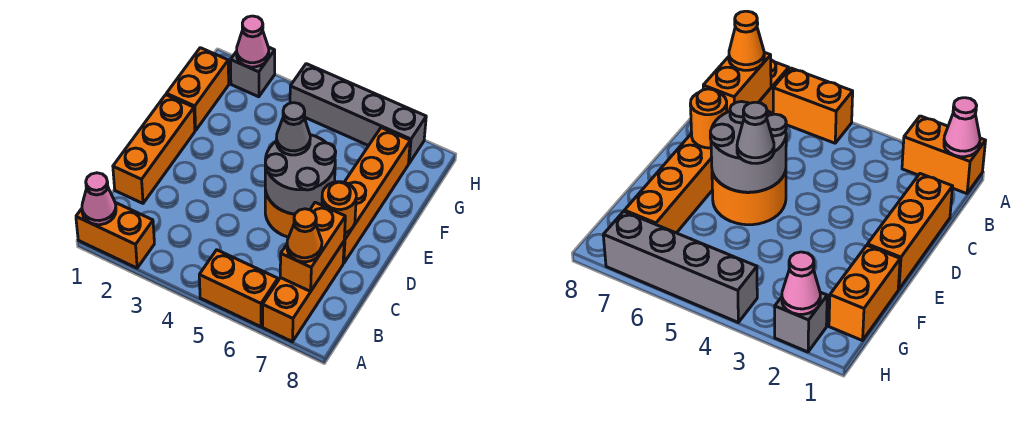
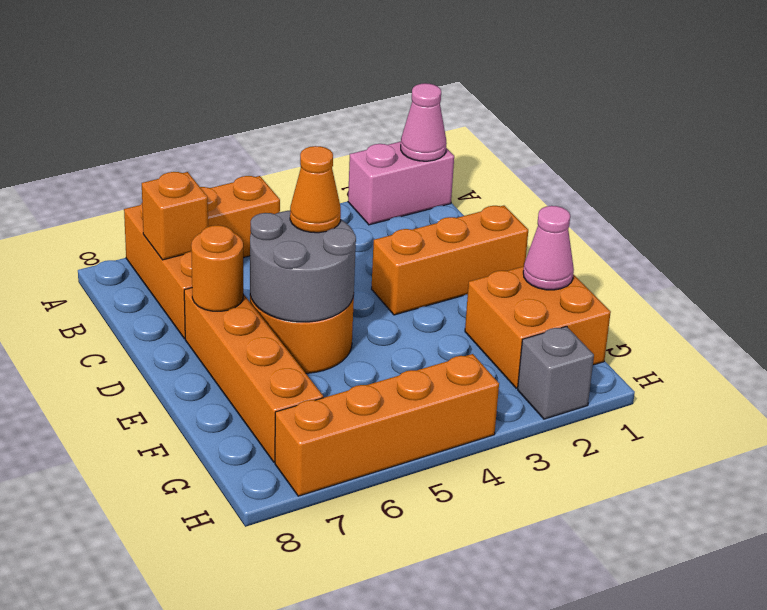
orange 1x2 brick [76,203,154,268] -> pink 1x2 brick [348,142,454,225]
orange 1x2 brick [280,202,345,291] -> orange 1x1 brick [142,172,208,260]
orange 1x1 cone [287,209,322,262] -> orange 1x1 cone moved to [290,146,341,233]
orange 1x3 brick [113,95,195,203] -> orange 1x3 brick turned to [372,206,528,315]
grey 1x1 cone [276,103,310,155] -> none
orange 1x2 brick [166,48,229,131] -> orange 2x2 brick [465,266,611,388]
pink 1x1 cone [236,16,269,67] -> pink 1x1 cone moved to [523,206,574,290]
grey 1x4 brick [290,64,426,163] -> orange 1x4 brick [275,354,499,496]

